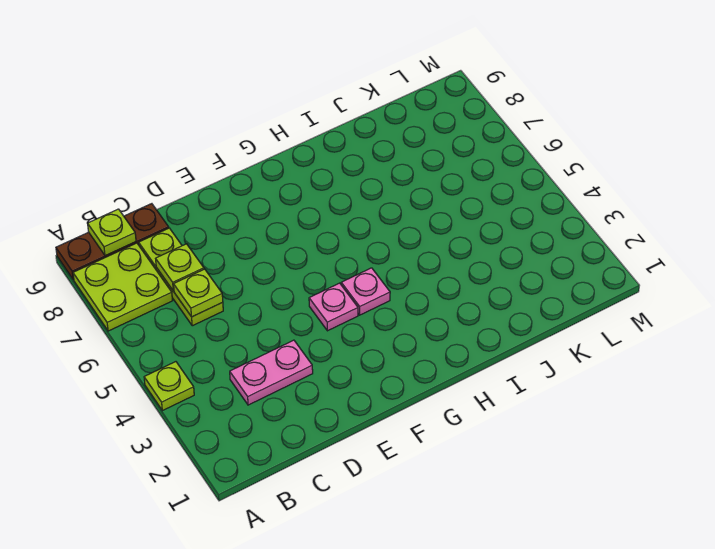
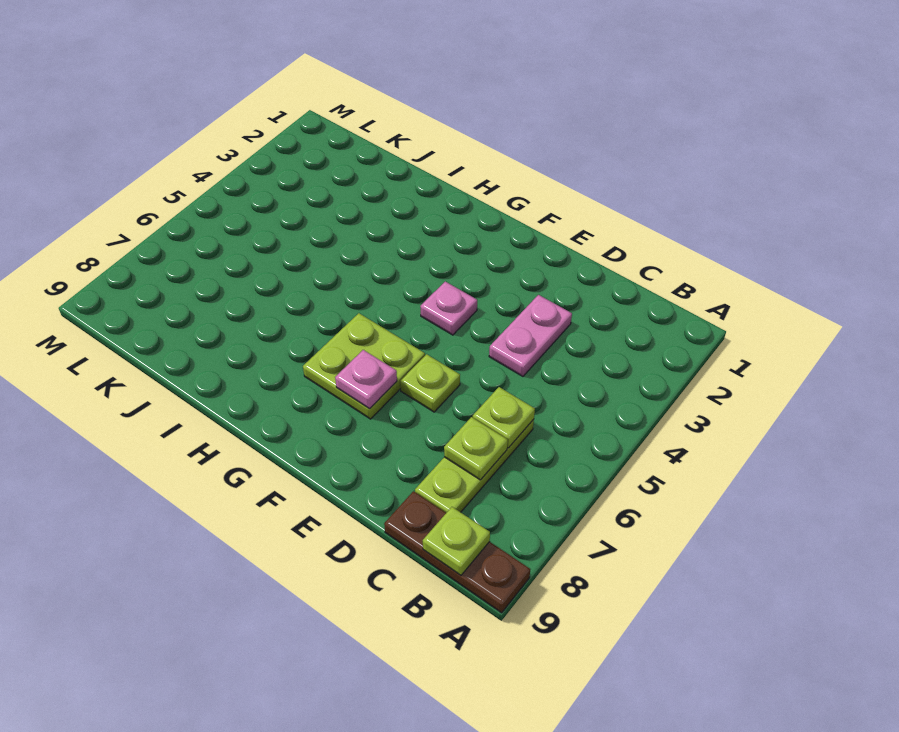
lime 1x1 plate [144,362,194,411] -> lime 1x1 plate moved to [400,354,460,412]
lime 2x2 plate [73,243,173,331] -> lime 2x2 plate moved to [303,313,425,419]
pink 1x2 plate [230,340,313,405] -> pink 1x2 plate turned to [489,295,572,376]
pink 1x1 plate [341,268,390,315] -> pink 1x1 plate moved to [335,350,397,409]

